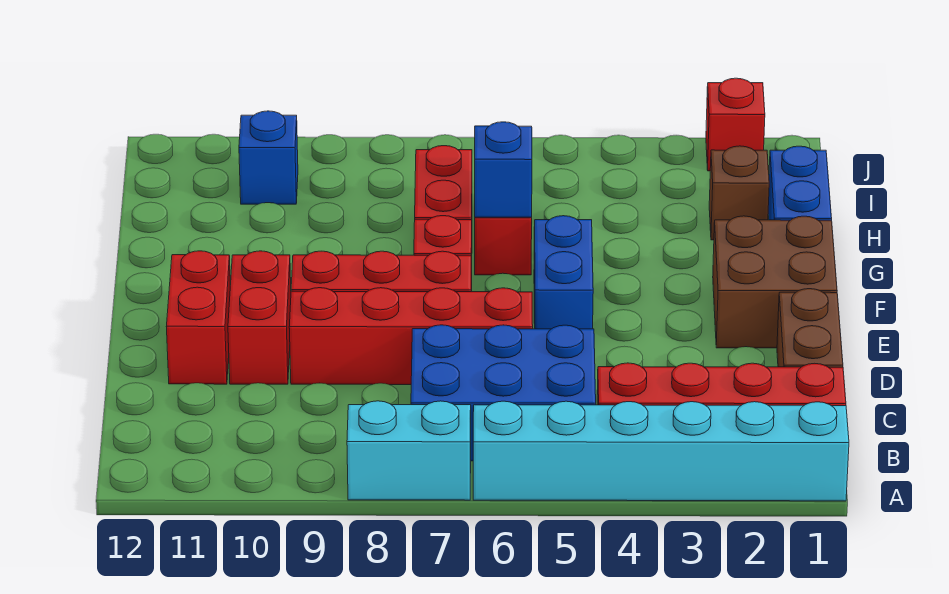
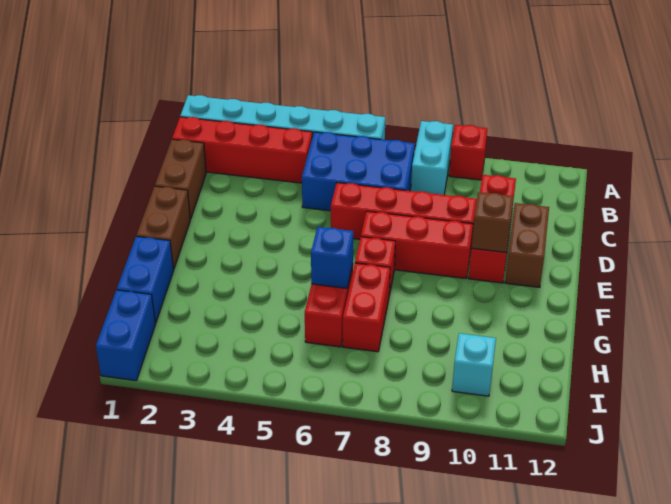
cyan 1x2 brick [347,401,471,500] -> cyan 1x2 brick turned to [411,121,453,195]
red 1x2 brick [228,251,291,384] -> red 1x3 brick [469,175,516,283]
red 1x2 brick [166,251,230,384] -> brown 1x2 brick [505,203,549,288]
brown 2x2 brick [713,216,837,348] -> brown 1x2 brick [136,186,190,269]
blue 1x2 brick [534,216,593,329] -> blue 1x2 brick moved to [96,290,155,381]
brown 1x1 brick [709,146,769,240] -> brown 1x1 brick moved to [471,192,514,253]
blue 1x1 brick [239,111,298,204] -> cyan 1x1 brick [452,333,496,396]
red 1x1 brick [706,78,765,171] -> red 1x1 brick moved to [449,125,487,180]

